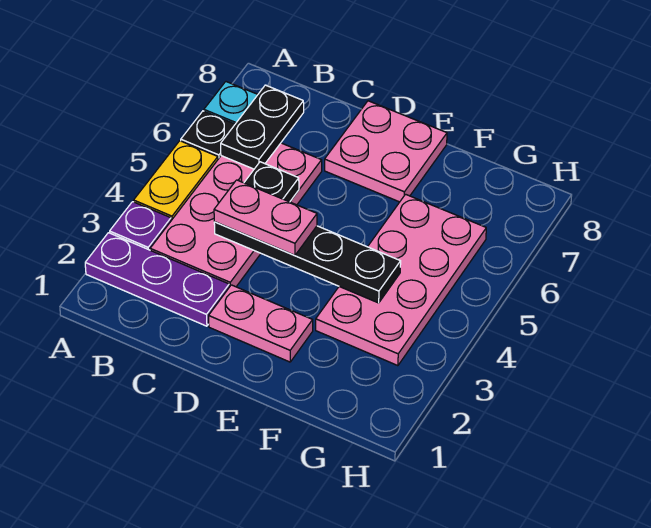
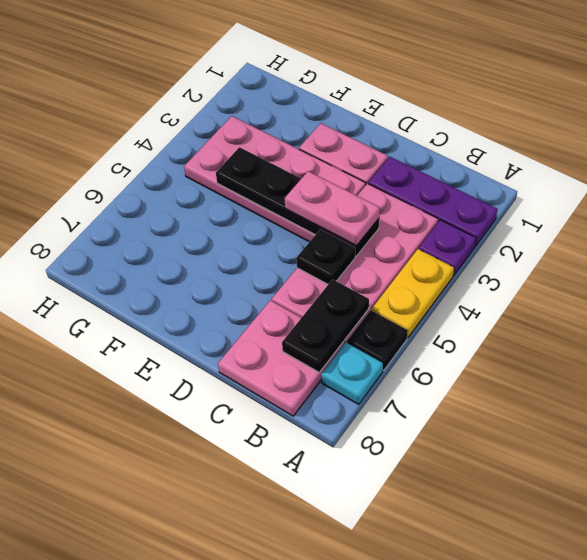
pink 2x2 plate [325,101,447,202] -> pink 2x2 plate moved to [218,300,344,416]
pink 2x4 plate [316,194,486,366] -> pink 2x4 plate turned to [184,116,366,242]

